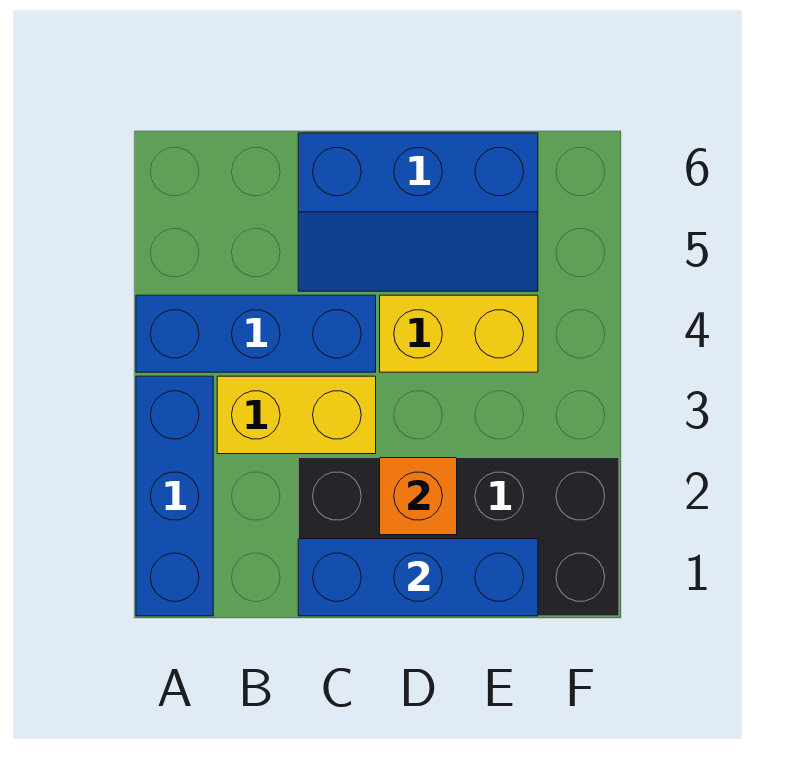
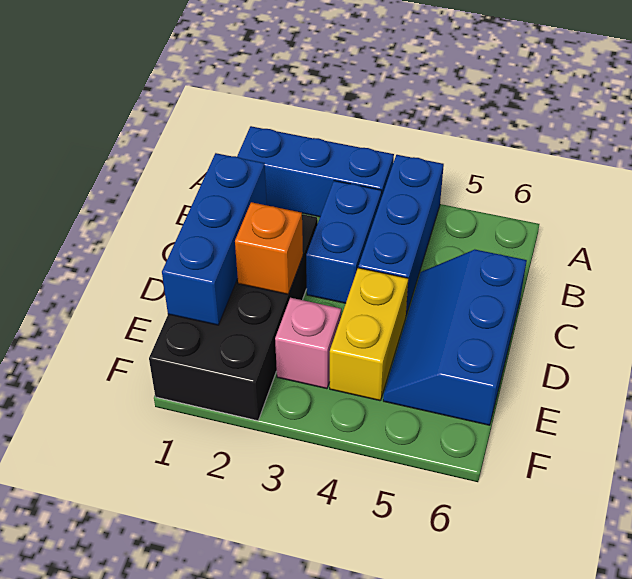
yellow 1x2 brick [217,376,376,454] -> blue 1x2 brick [306,181,382,303]
none -> pink 1x1 brick [275,298,341,389]

